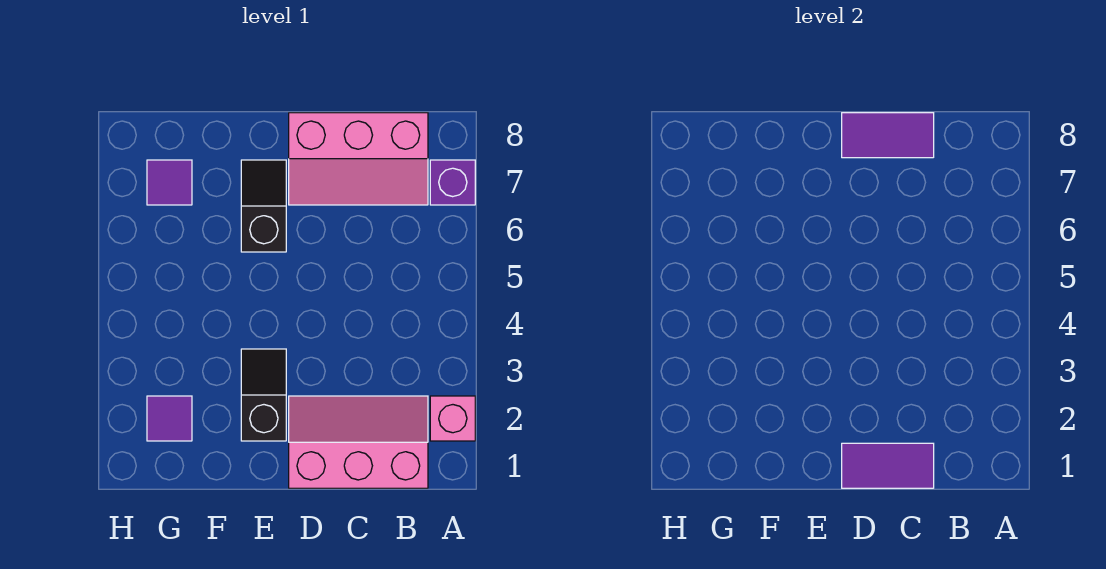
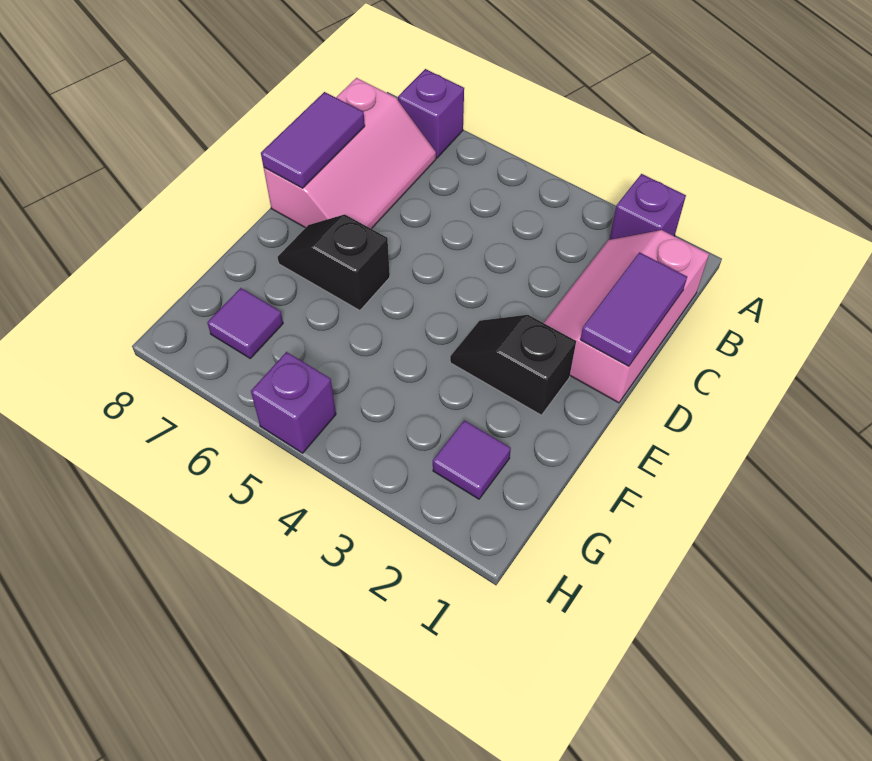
pink 1x1 brick [430,396,475,441] -> purple 1x1 brick [609,174,686,240]
none -> purple 1x1 brick [251,352,336,453]

